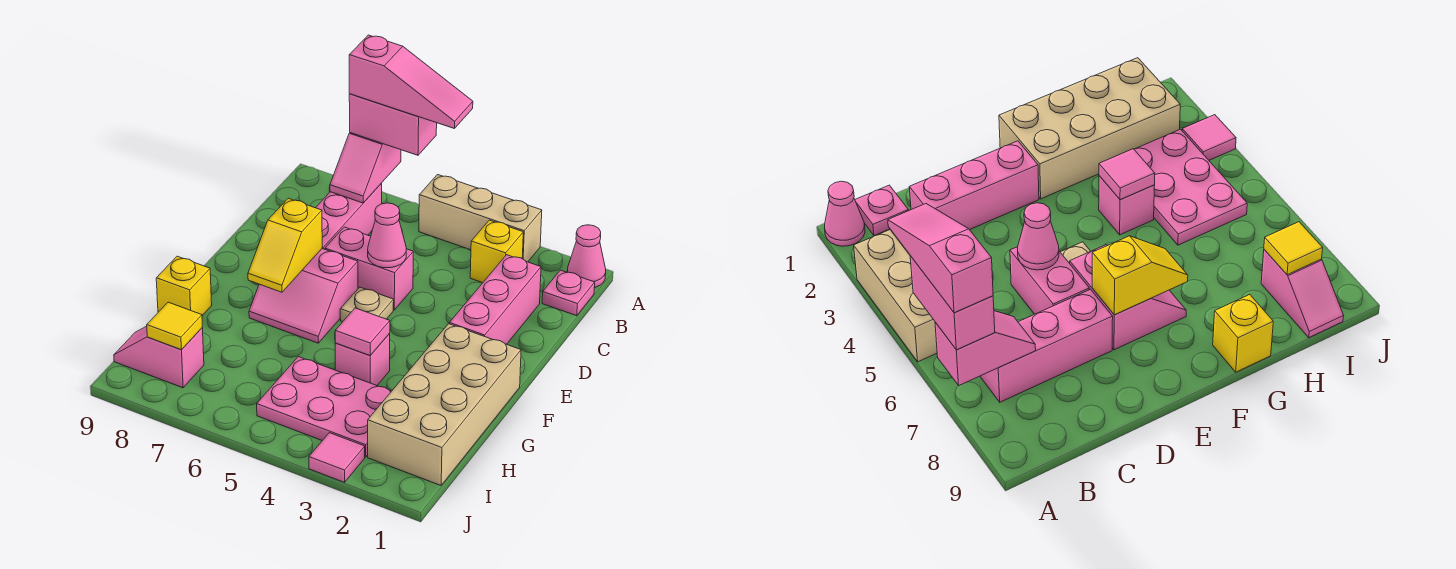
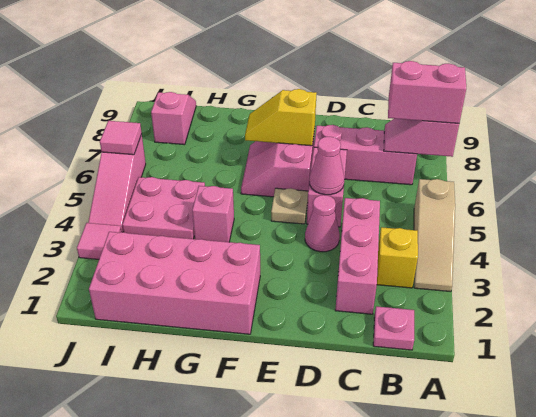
pink 1x1 cone [567,225,606,288] -> pink 1x1 cone moved to [305,195,340,252]
tan 1x3 brick [419,175,542,262] -> tan 1x3 slope [414,179,455,292]
pink 1x3 slope [349,35,473,129] -> pink 1x3 slope moved to [88,134,146,233]
pink 1x2 brick [349,94,437,155] -> pink 1x2 brick turned to [388,61,466,123]
pink 1x3 brick [449,255,541,344] -> pink 1x3 brick turned to [335,198,380,314]
tan 2x4 brick [368,324,521,485] -> pink 2x4 brick [89,232,260,334]
pink 1x1 tile [335,308,390,356] -> pink 1x1 tile moved to [100,121,142,155]
yellow 1x1 brick [156,256,212,316] -> none
pink 2x3 plate [257,357,391,457] -> pink 2x2 plate [122,177,205,239]
yellow 1x1 tile [147,302,202,350] -> none

